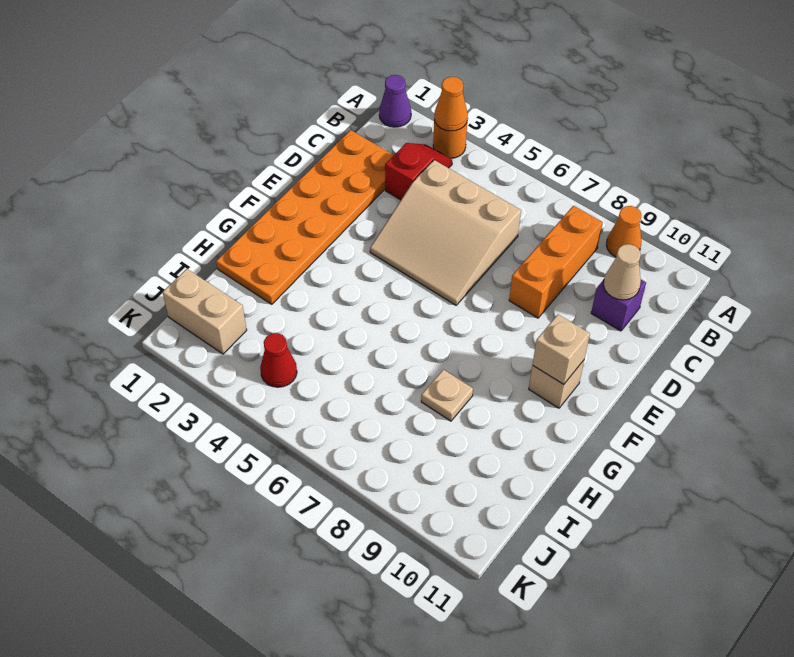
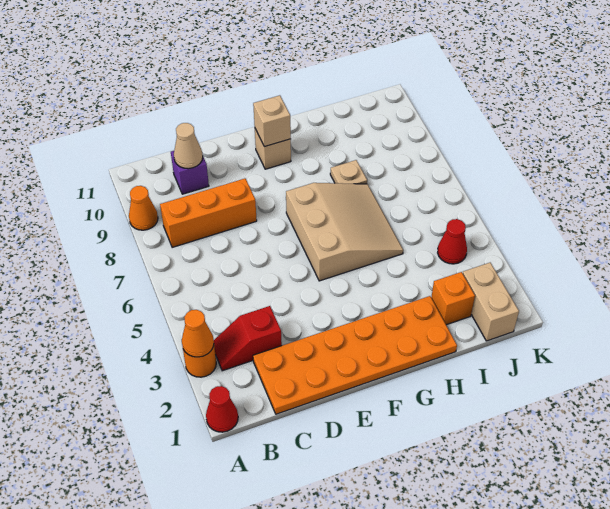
purple 1x1 cone [379,75,411,127] -> red 1x1 cone [206,386,238,432]
tan 3x3 slope [370,160,521,305] -> tan 3x3 slope moved to [286,183,403,281]
none -> orange 1x1 brick [431,272,475,325]

